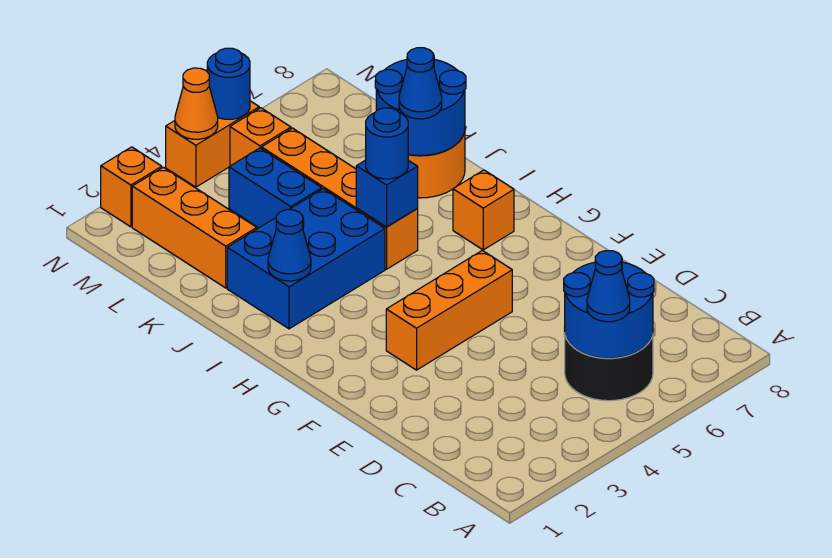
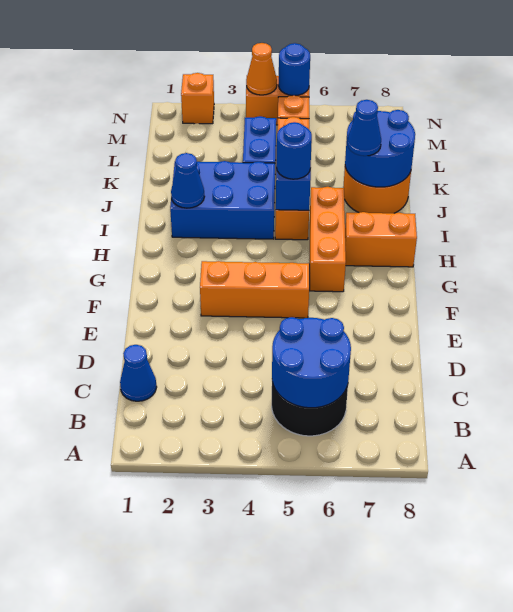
blue 1x1 cone [587,251,630,322] -> blue 1x1 cone moved to [120,345,157,401]
orange 1x1 brick [453,170,514,250] -> orange 1x2 brick [345,212,417,267]
orange 1x3 brick [132,167,257,288] -> orange 1x3 brick moved to [310,187,346,292]

